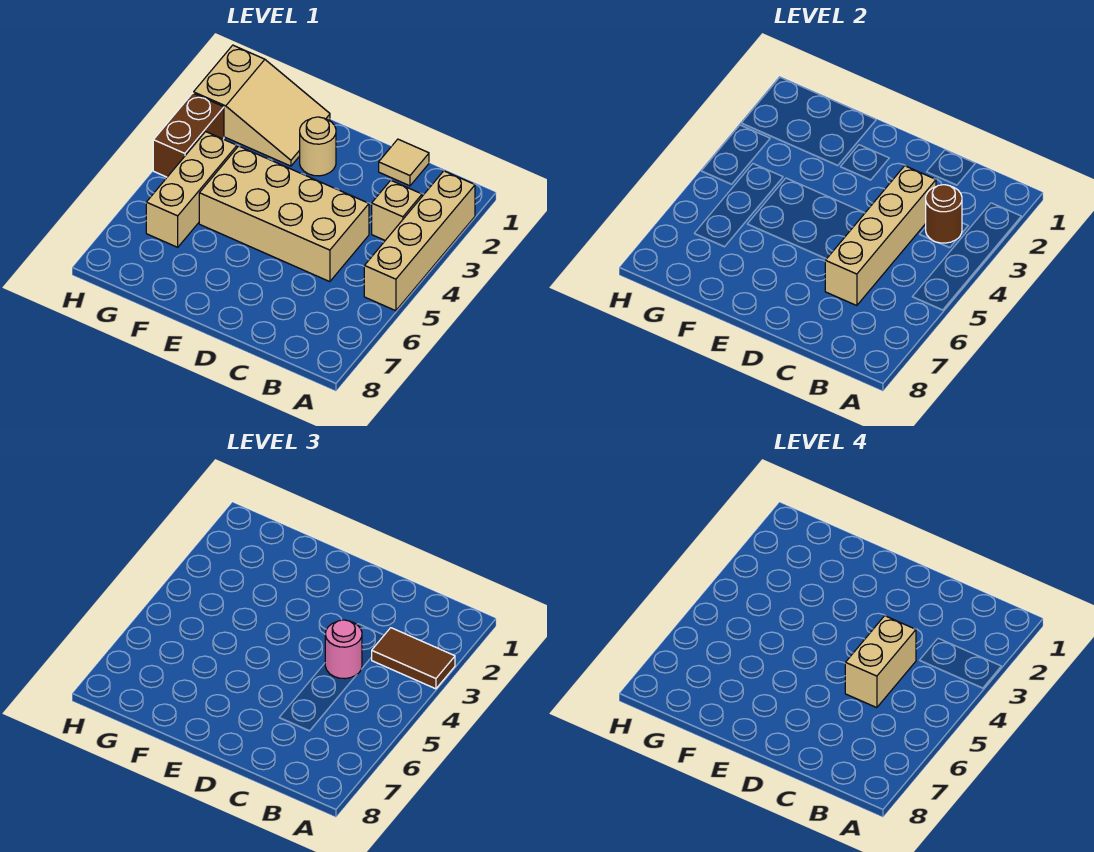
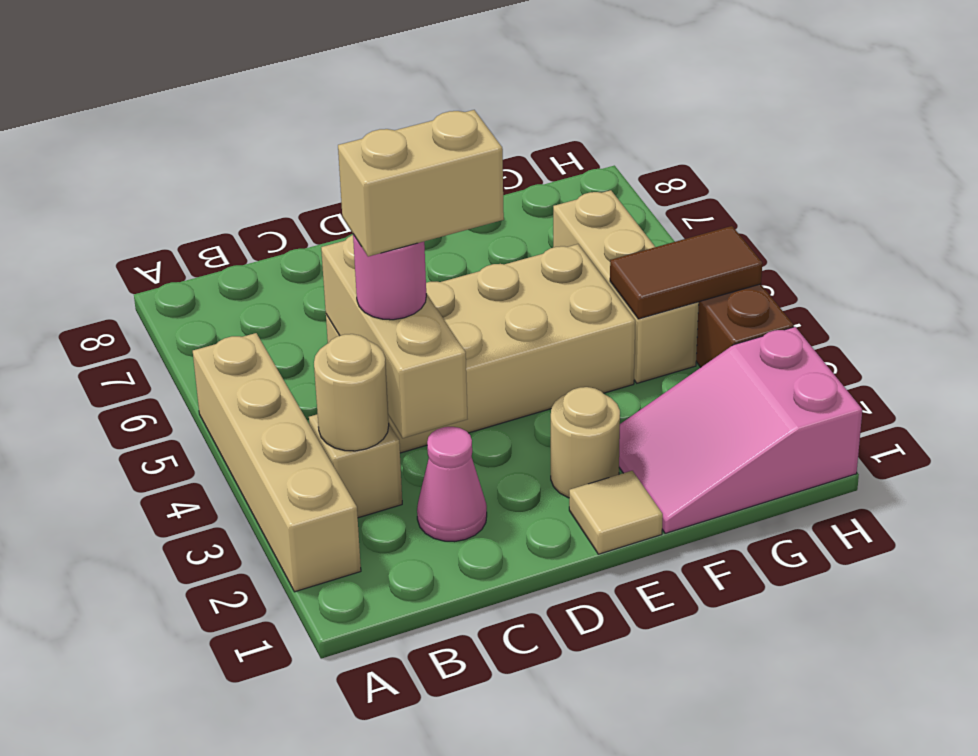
brown 1x2 tile [372,628,455,689] -> brown 1x2 tile moved to [610,226,762,319]
brown 1x1 round brick [926,185,962,243] -> tan 1x1 round brick [314,334,389,451]
tan 1x1 tile [379,139,429,186] -> tan 1x1 tile moved to [569,471,663,554]
none -> pink 1x1 cone [417,427,487,542]
tan 1x4 brick [825,166,936,306] -> tan 1x3 brick [321,235,467,438]
tan 1x2 brick [845,616,916,708] -> tan 1x2 brick turned to [338,110,504,257]
tan 2x3 slope [194,45,330,166] -> pink 2x3 slope [619,327,862,533]

